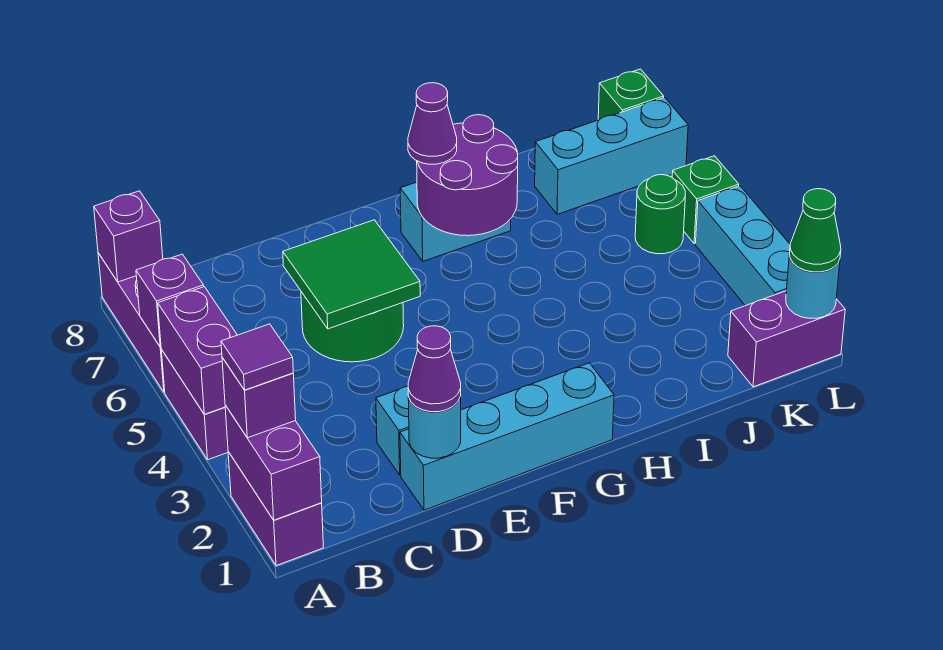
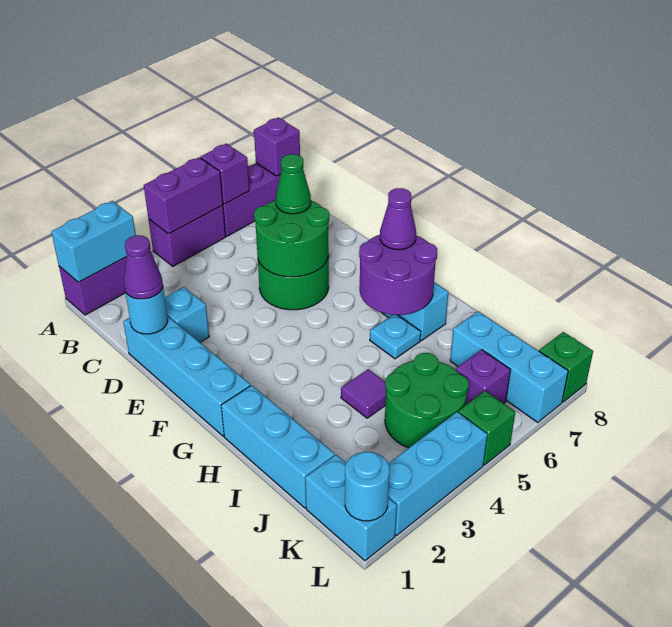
purple 1x2 brick [225,405,322,520] -> cyan 1x2 brick [51,201,136,282]
purple 1x1 brick [222,357,296,438] -> purple 1x1 brick moved to [456,350,511,405]
purple 1x1 tile [221,324,293,390] -> purple 1x1 tile moved to [341,369,386,418]
green 2x2 tile [283,220,420,329] -> green 2x2 round brick [254,200,329,277]
none -> cyan 1x3 brick [221,385,335,508]
none -> cyan 1x1 plate [370,315,421,359]
purple 1x2 brick [728,291,845,387] -> cyan 1x2 brick [305,455,397,561]
green 1x1 round brick [635,175,685,254] -> green 2x2 round brick [385,353,469,448]
green 1x1 cone [790,189,841,272] -> green 1x1 cone moved to [276,154,311,214]

